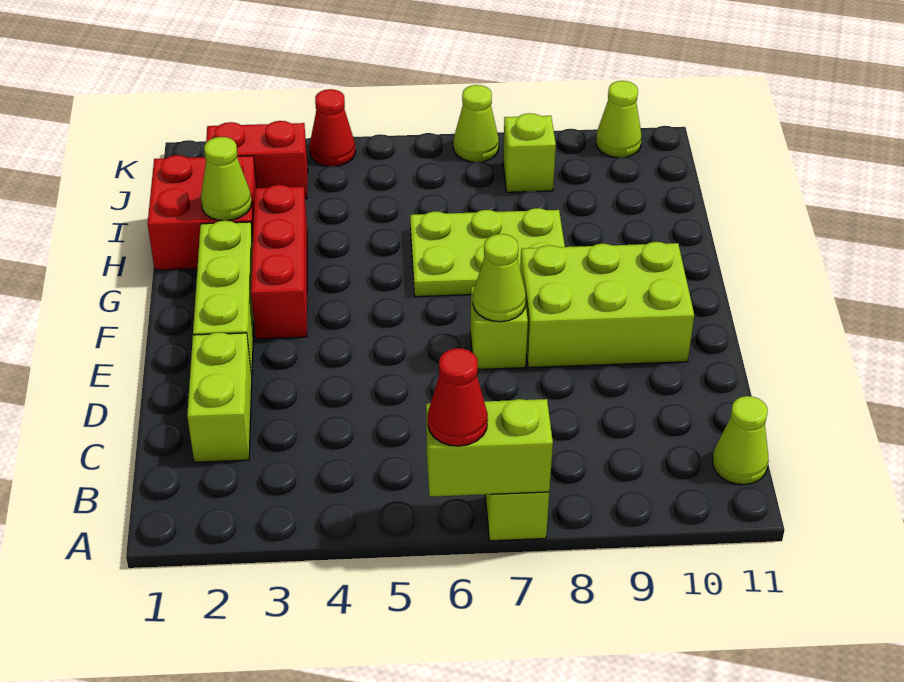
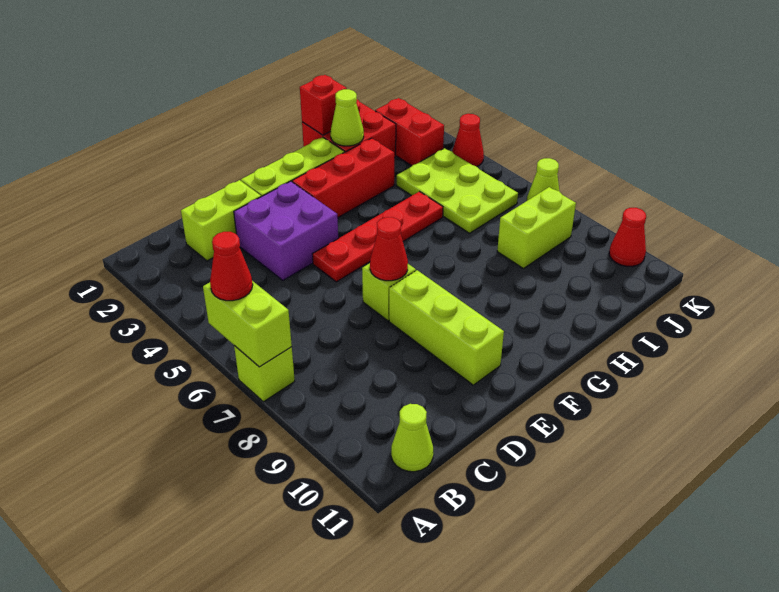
none -> purple 2x2 brick [234,181,338,280]
none -> red 1x4 plate [312,192,443,282]
lime 1x1 cone [473,234,526,322] -> red 1x1 cone [370,217,408,281]
lime 2x3 brick [520,242,694,368] -> lime 1x3 brick [389,270,504,385]
lime 2x3 plate [410,208,565,297] -> lime 2x3 plate moved to [396,148,518,233]
none -> red 1x1 brick [300,75,347,135]
lime 1x1 brick [503,113,556,192] -> lime 1x2 brick [497,187,576,269]
lime 1x1 cone [596,81,642,158] -> red 1x1 cone [609,208,646,266]

